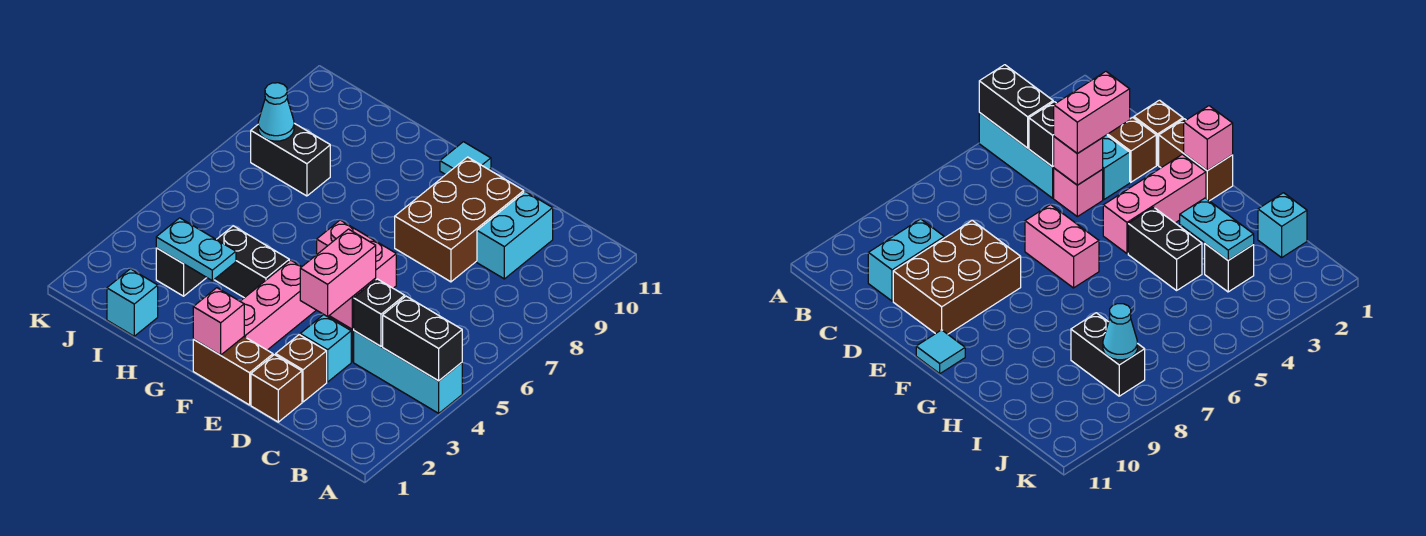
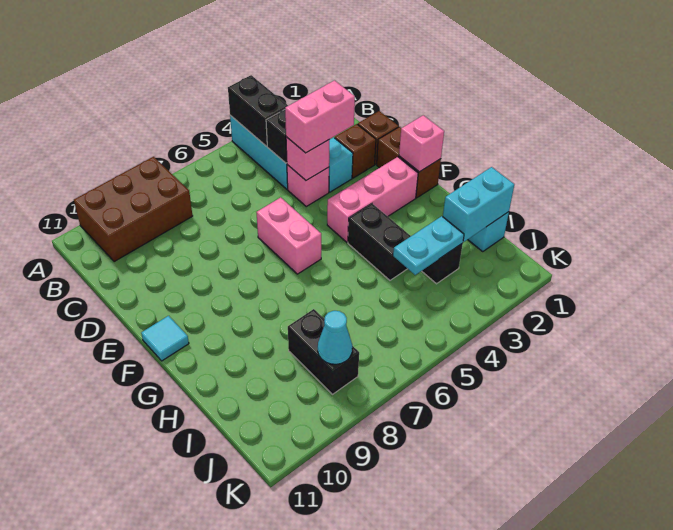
cyan 1x2 brick [477,191,553,279] -> cyan 1x2 brick moved to [443,167,514,242]
brown 2x3 brick [395,157,524,282] -> brown 2x3 brick moved to [74,157,193,262]
cyan 1x2 plate [156,218,236,281] -> cyan 1x2 plate turned to [393,216,464,275]

